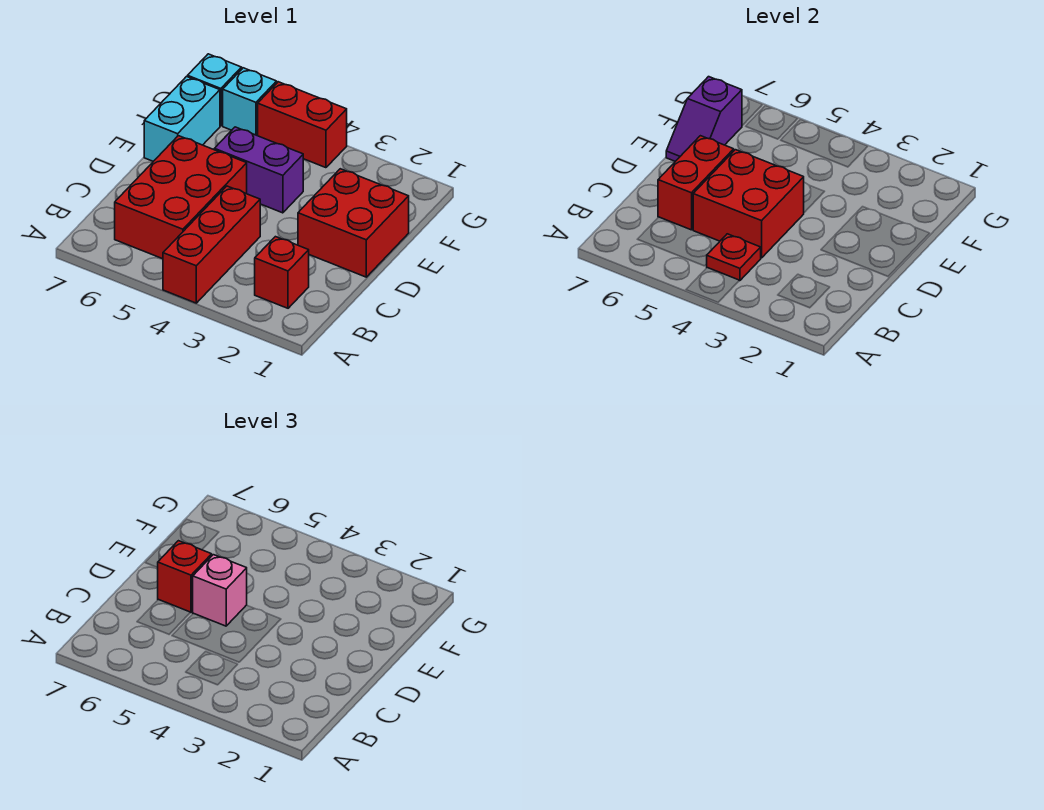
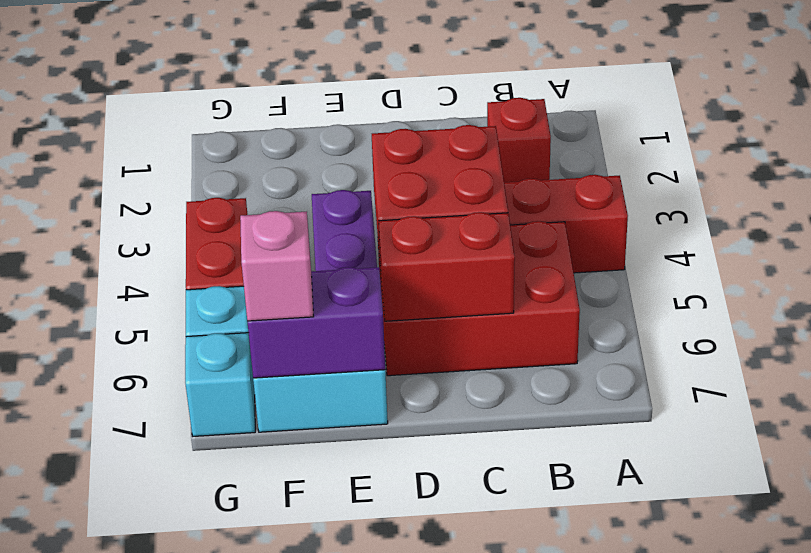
red 1x1 plate [707,234,761,281] -> none
red 2x2 brick [298,169,409,277] -> none
pink 1x1 brick [193,555,247,626] -> pink 1x1 brick moved to [240,211,314,321]
red 1x1 brick [157,541,212,612] -> none
purple 1x2 slope [666,77,742,161] -> purple 1x2 brick [247,267,385,378]

